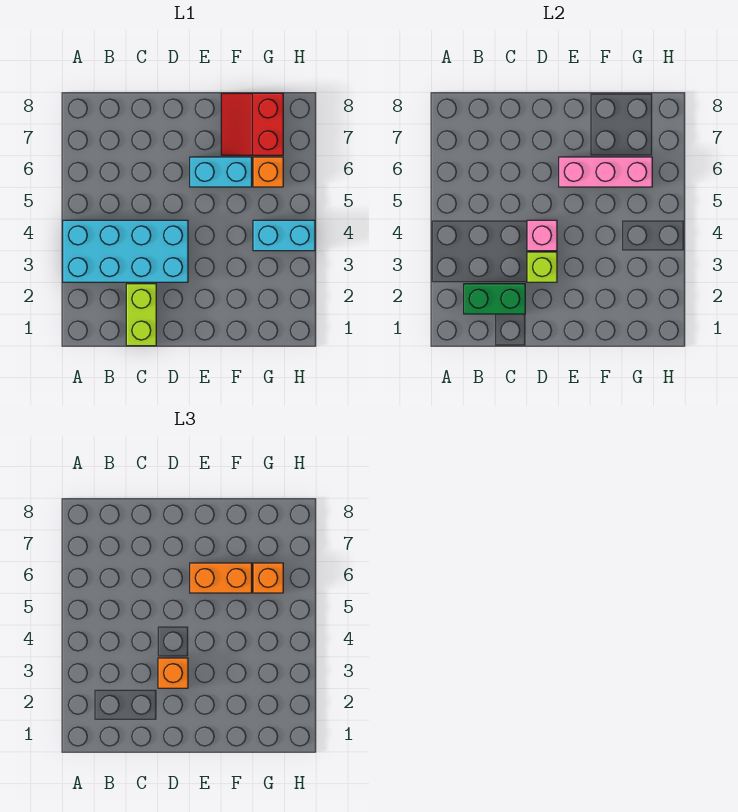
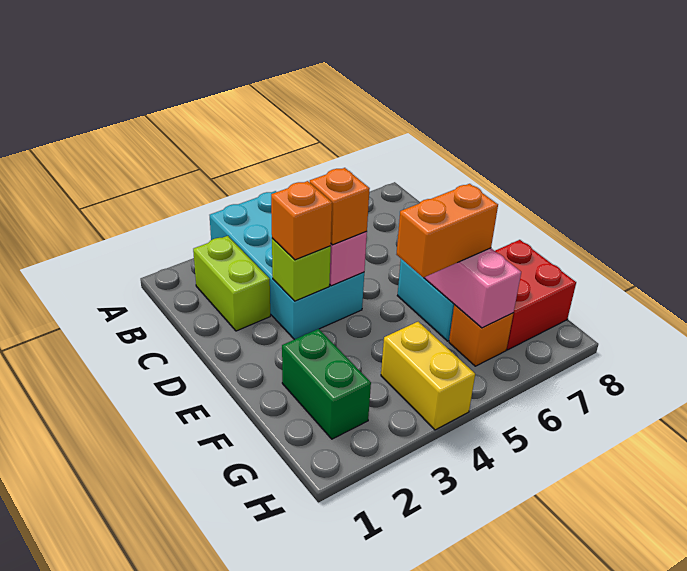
green 1x2 brick [464,284,525,314] -> green 1x2 brick moved to [282,329,371,439]
lime 1x2 brick [126,284,156,346] -> lime 1x2 brick turned to [193,236,270,331]
orange 1x2 brick [190,563,252,593] -> orange 1x2 brick turned to [396,184,498,278]
red 2x2 slope [221,93,283,155] -> red 2x2 brick [495,240,576,350]
cyan 1x2 brick [253,220,315,251] -> yellow 1x2 brick [381,322,475,430]
orange 1x1 brick [253,563,283,593] -> orange 1x1 brick moved to [310,168,370,245]

